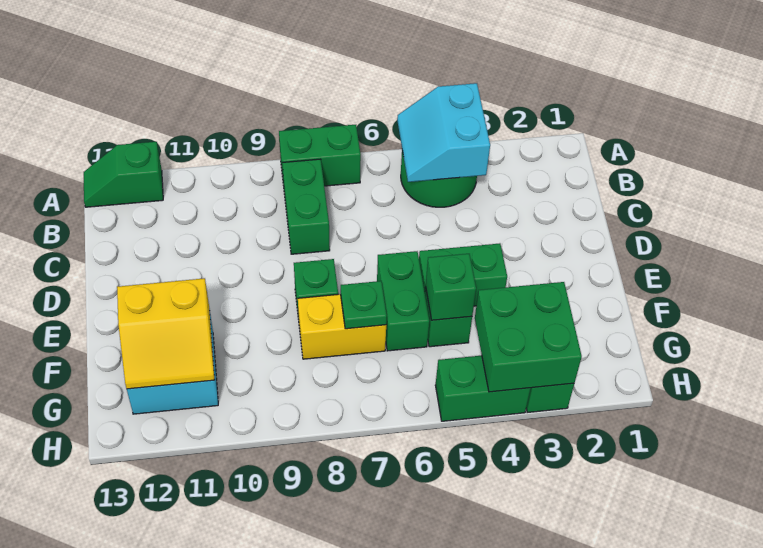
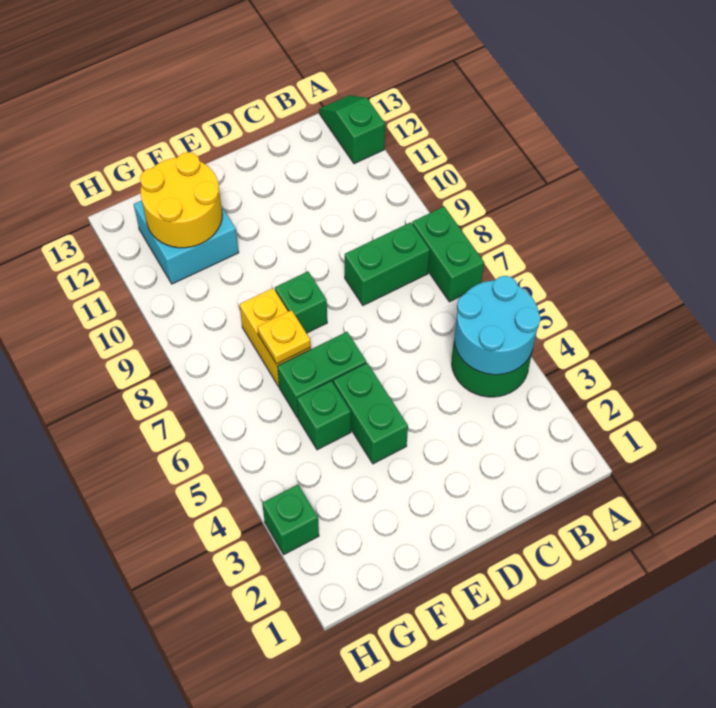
cyan 2x2 slope [397,83,490,182] -> cyan 2x2 round brick [454,276,541,375]
green 1x1 brick [425,254,476,320] -> none
green 1x1 plate [341,281,387,329] -> yellow 1x1 plate [257,310,311,364]
yellow 2x2 slope [117,278,214,389] -> yellow 2x2 round brick [140,152,222,248]
green 2x2 brick [475,282,582,392] -> none
green 1x2 brick [435,356,531,421] -> none

